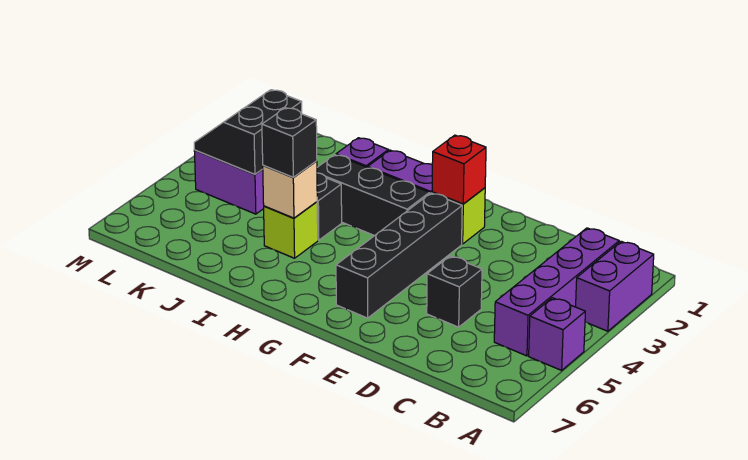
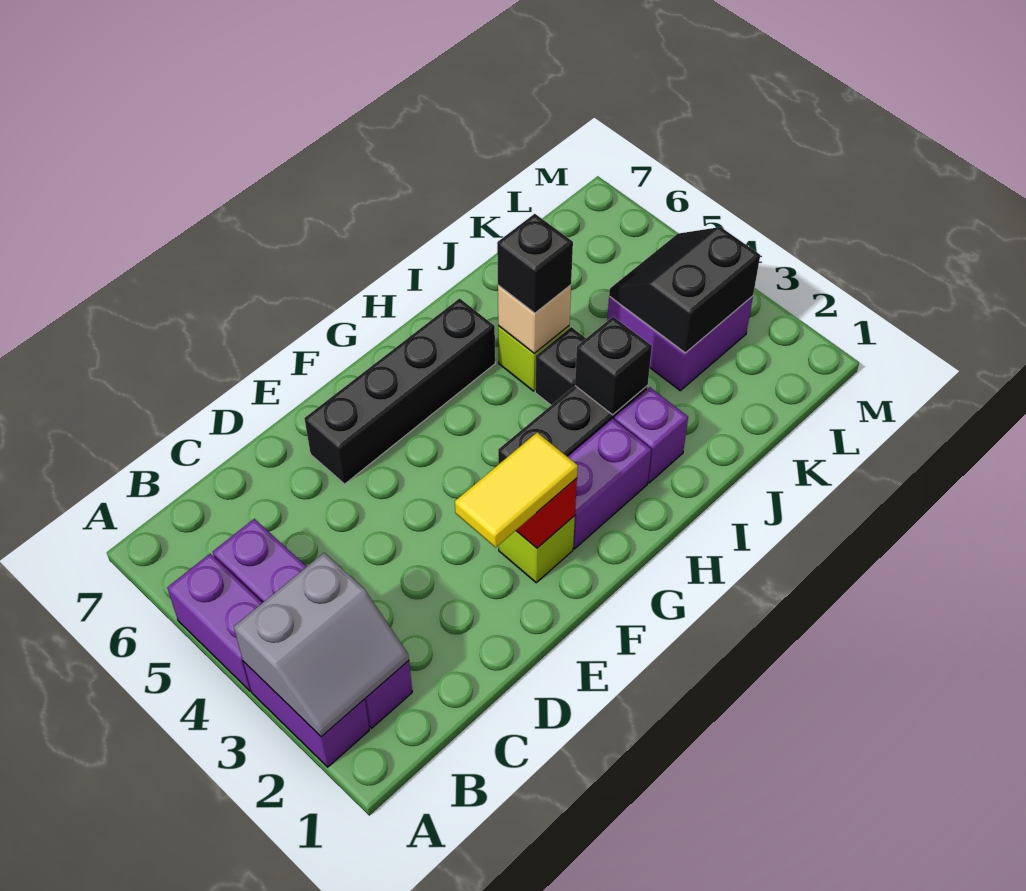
none -> grey 2x2 slope [234,553,409,737]
purple 1x1 brick [529,298,585,370] -> purple 1x2 brick [167,554,262,691]
black 1x1 brick [427,256,482,327] -> black 1x1 brick moved to [575,317,652,415]
none -> yellow 1x2 tile [455,433,578,547]
black 1x4 brick [336,193,462,318] -> black 1x4 brick turned to [304,298,495,484]
black 2x2 slope [194,90,302,174] -> black 2x2 slope turned to [609,227,760,353]

